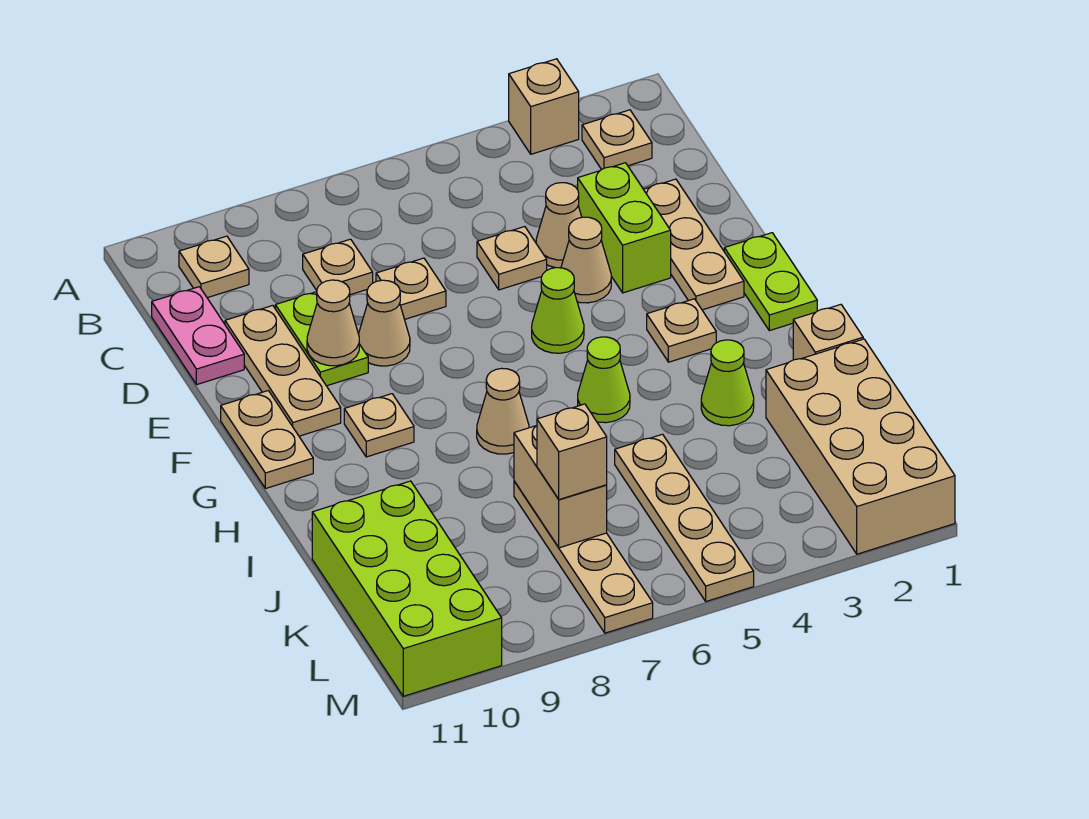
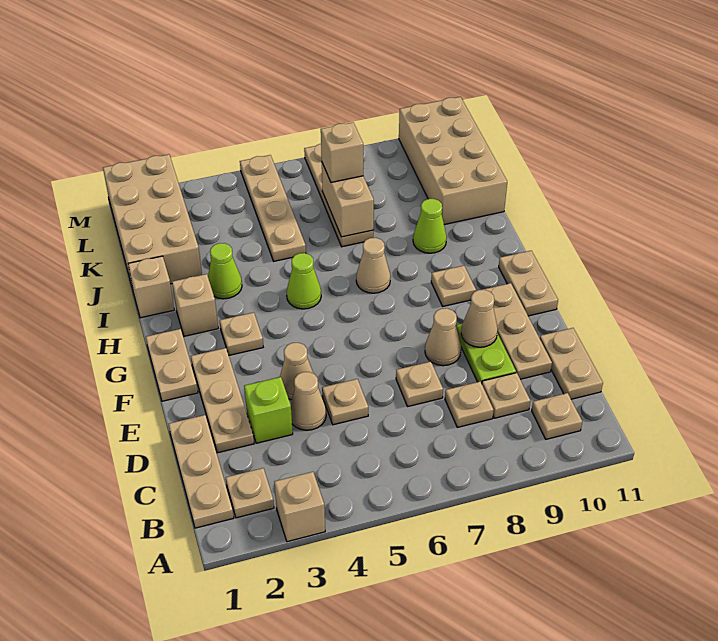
none -> tan 1x3 plate [169,415,234,528]
none -> tan 1x1 plate [482,373,530,418]
pink 1x2 plate [152,287,244,385] -> tan 1x2 plate [540,328,603,399]
lime 1x2 brick [578,163,671,293] -> lime 1x1 brick [244,377,293,443]
lime 1x2 plate [724,233,817,331] -> tan 1x2 plate [146,329,198,401]
lime 1x1 cone [532,268,584,353] -> lime 1x1 cone moved to [413,199,447,253]
none -> tan 1x1 brick [172,274,218,336]
lime 2x4 brick [312,481,502,696] -> tan 2x4 brick [399,97,507,225]

